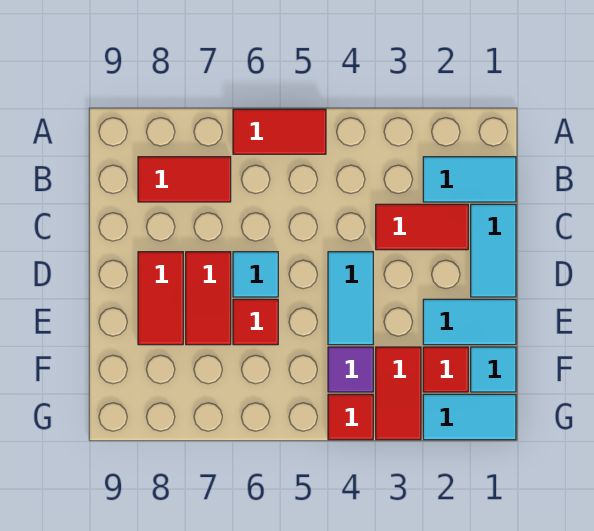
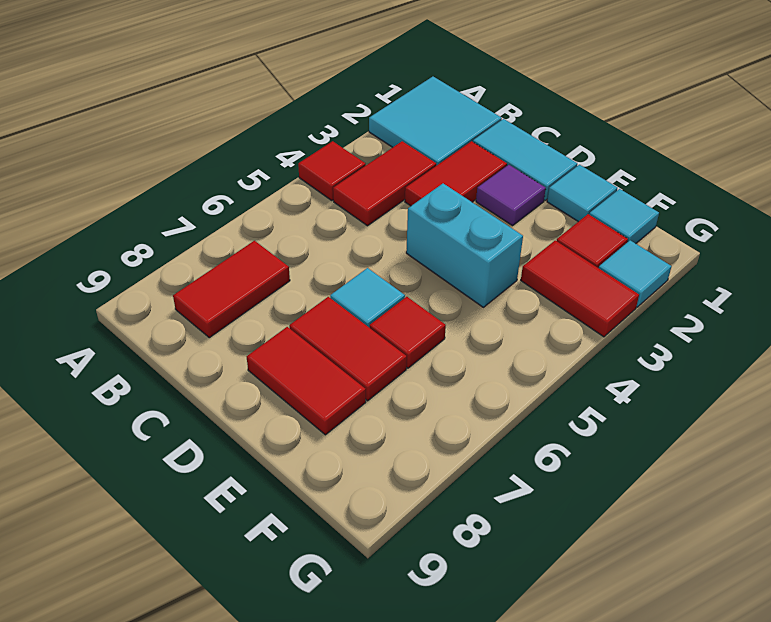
red 1x2 tile [233,109,326,154] -> red 1x2 tile moved to [333,141,436,226]
cyan 1x2 tile [423,157,516,202] -> cyan 2x2 tile [369,77,502,166]
cyan 1x2 tile [328,252,373,345] -> cyan 1x2 brick [406,184,523,307]
cyan 1x2 tile [423,299,516,345] -> cyan 1x1 tile [547,165,617,222]
purple 1x1 tile [328,347,373,392] -> purple 1x1 tile moved to [476,165,546,226]
cyan 1x2 tile [423,394,516,440] -> cyan 1x1 tile [599,240,672,307]
red 1x1 tile [328,394,373,440] -> red 1x1 tile moved to [298,141,366,201]

